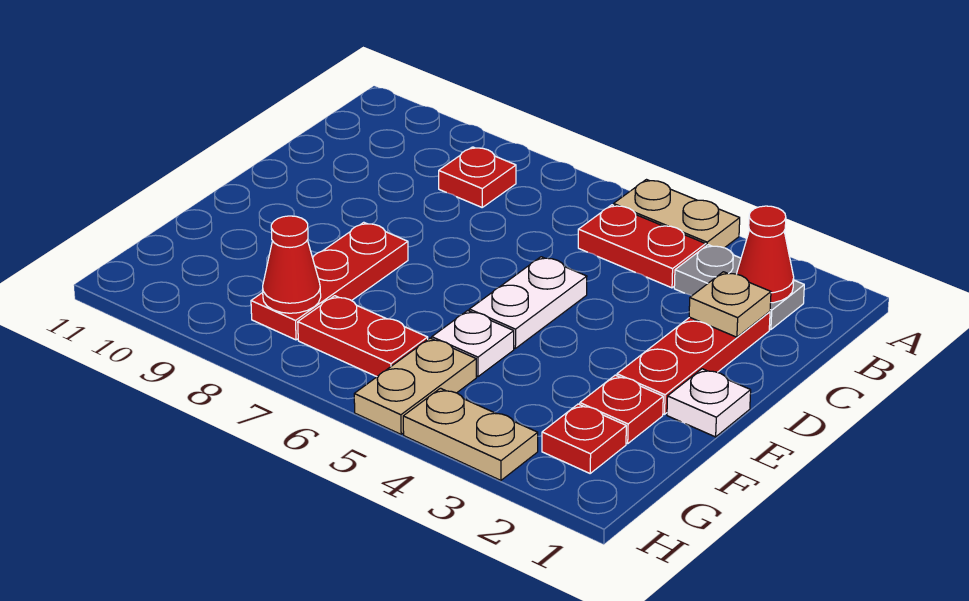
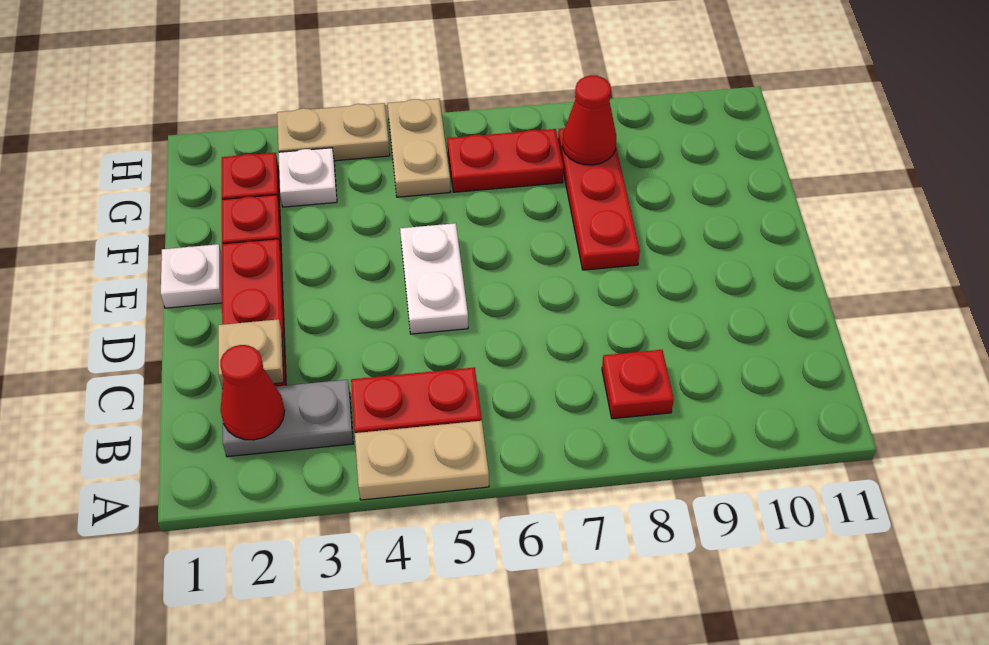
white 1x1 plate [432,310,514,377] -> white 1x1 plate moved to [278,148,337,207]

